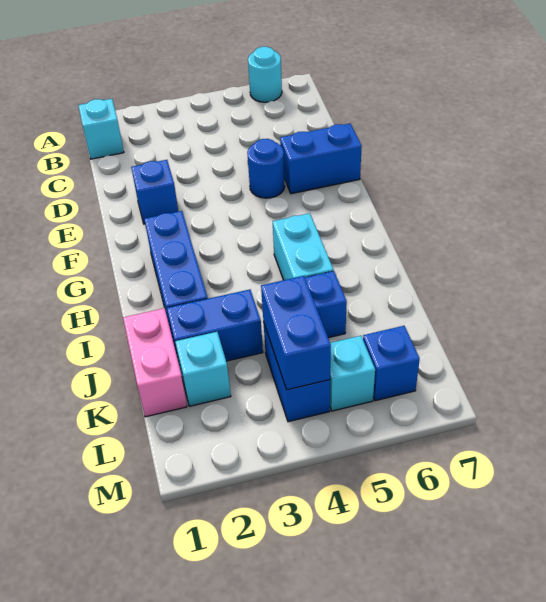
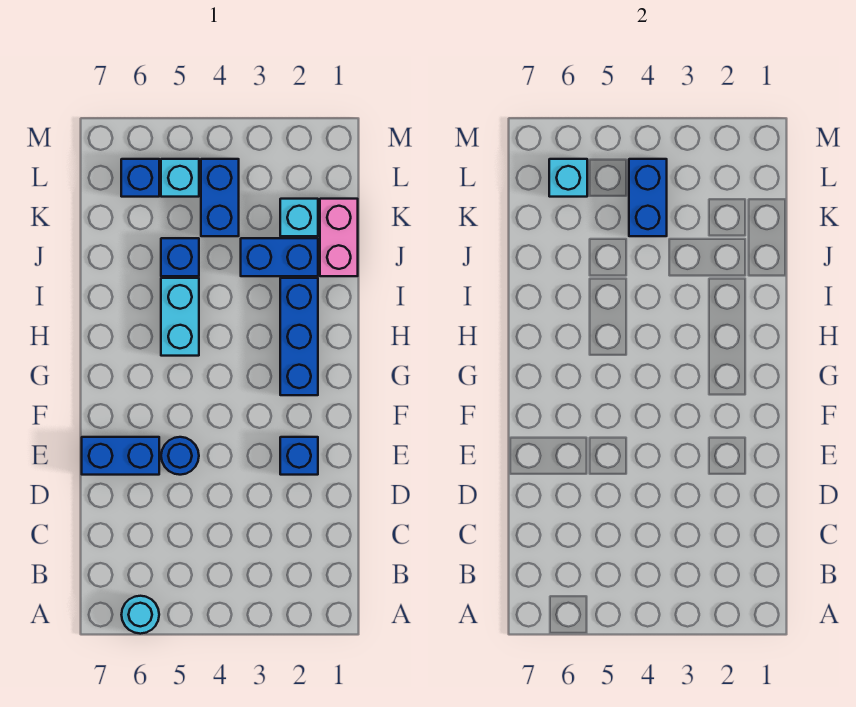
cyan 1x1 brick [78,99,124,159] -> cyan 1x1 brick moved to [549,159,587,197]

